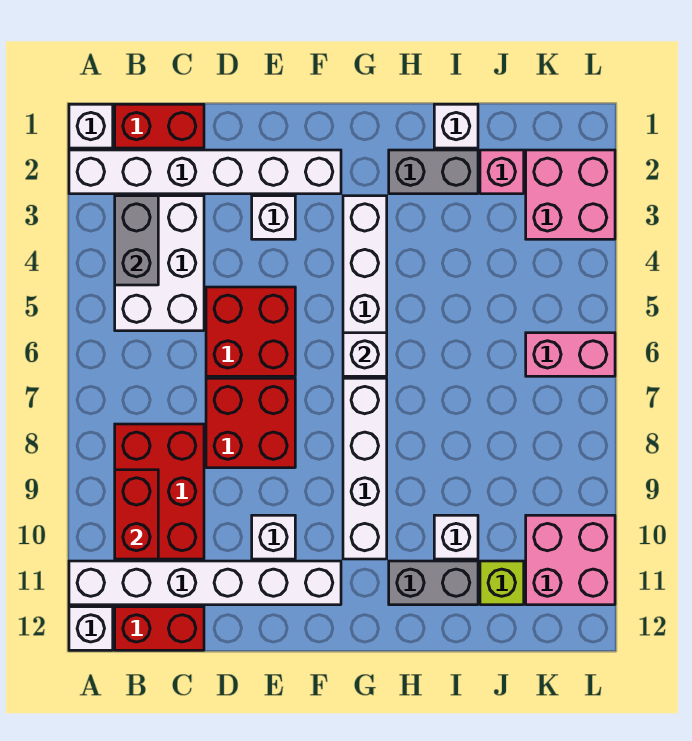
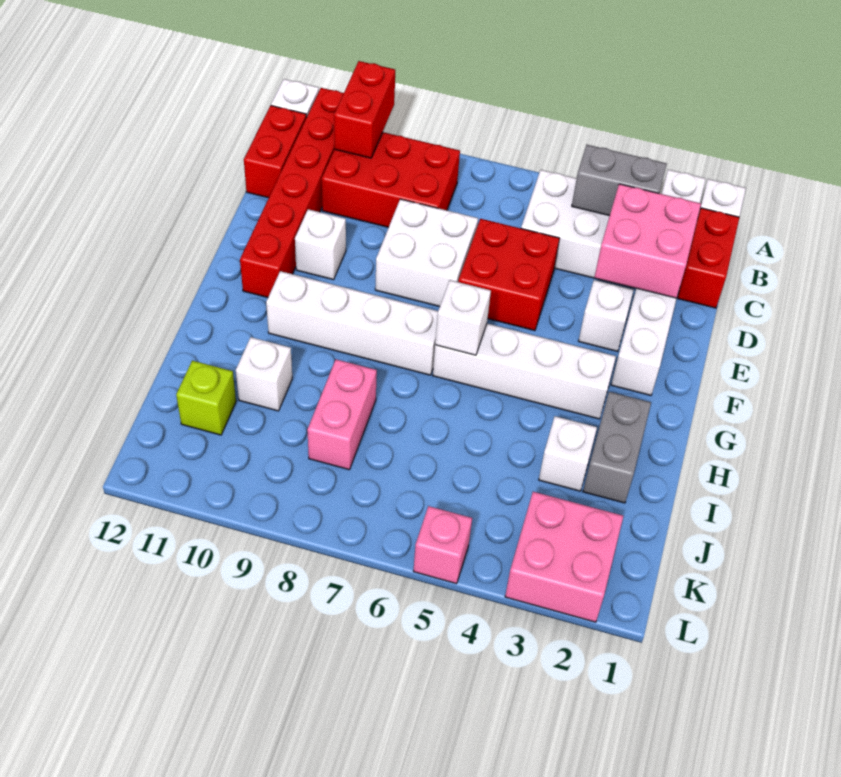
white 1x6 brick [69,561,341,605] -> red 1x6 brick [240,88,344,297]
red 1x2 brick [115,470,158,559] -> red 1x2 brick turned to [334,61,395,158]
red 2x2 brick [206,378,295,468] -> white 2x2 brick [375,199,478,307]
grey 1x2 brick [389,561,478,605] -> none
white 1x1 brick [434,104,478,148] -> white 1x1 brick moved to [539,416,597,491]
pink 1x1 brick [480,150,524,194] -> pink 1x1 brick moved to [413,506,472,584]
pink 1x2 brick [526,333,615,376] -> pink 1x2 brick moved to [307,359,377,470]
pink 2x2 brick [526,515,615,605] -> pink 2x2 brick moved to [594,184,701,298]

